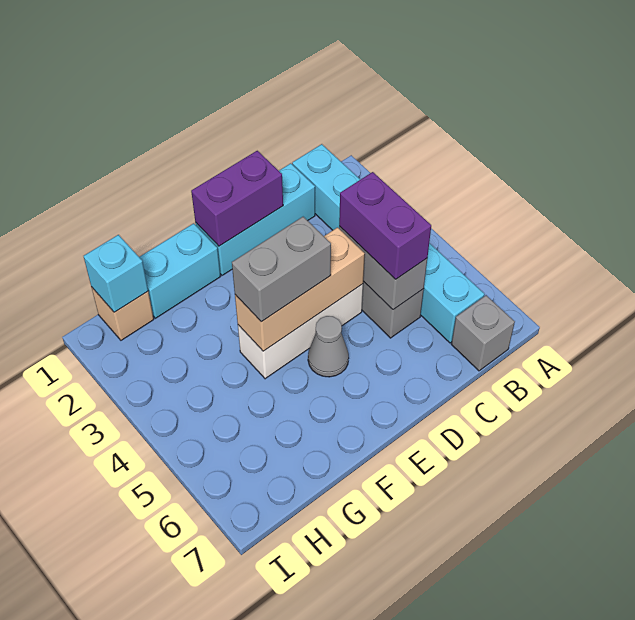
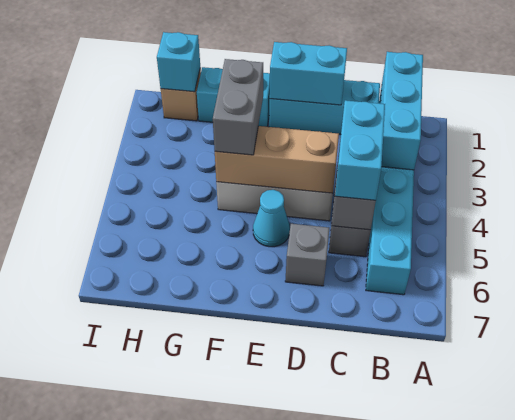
none -> cyan 1x3 brick [381,52,423,170]
grey 1x1 brick [451,295,515,371] -> grey 1x1 brick moved to [285,224,329,286]
purple 1x2 brick [339,172,431,279] -> cyan 1x2 brick [335,100,385,201]
purple 1x2 brick [191,151,283,246] -> cyan 1x2 brick [269,42,347,105]
grey 1x2 brick [232,217,331,322] -> grey 1x2 brick turned to [213,59,263,155]
grey 1x1 cone [308,316,349,377] -> cyan 1x1 cone [253,190,290,247]

